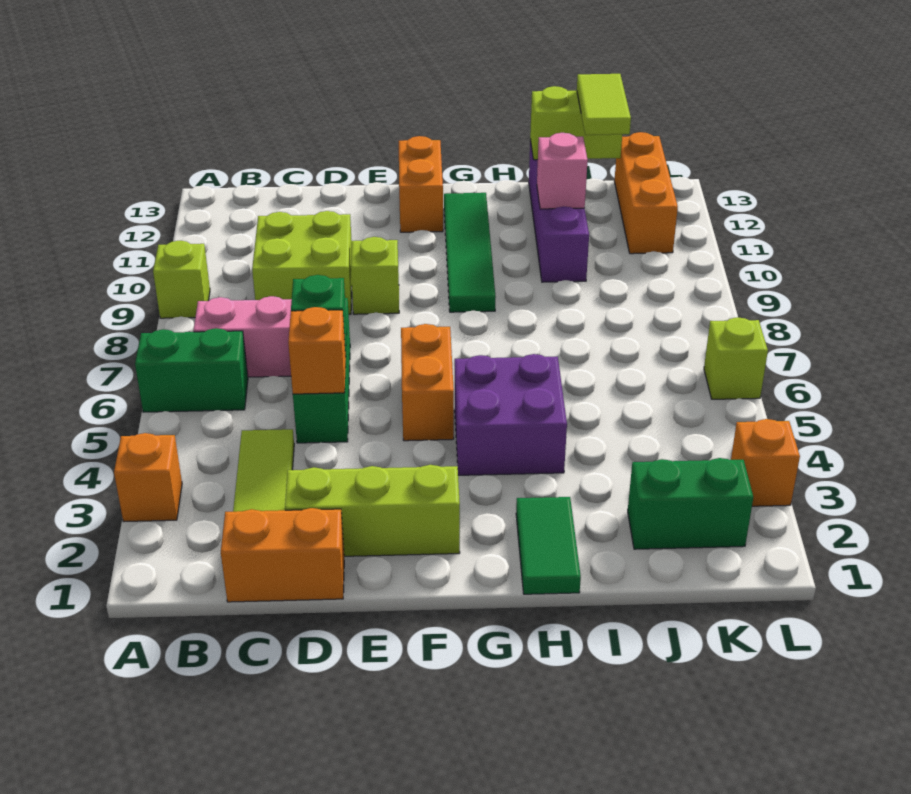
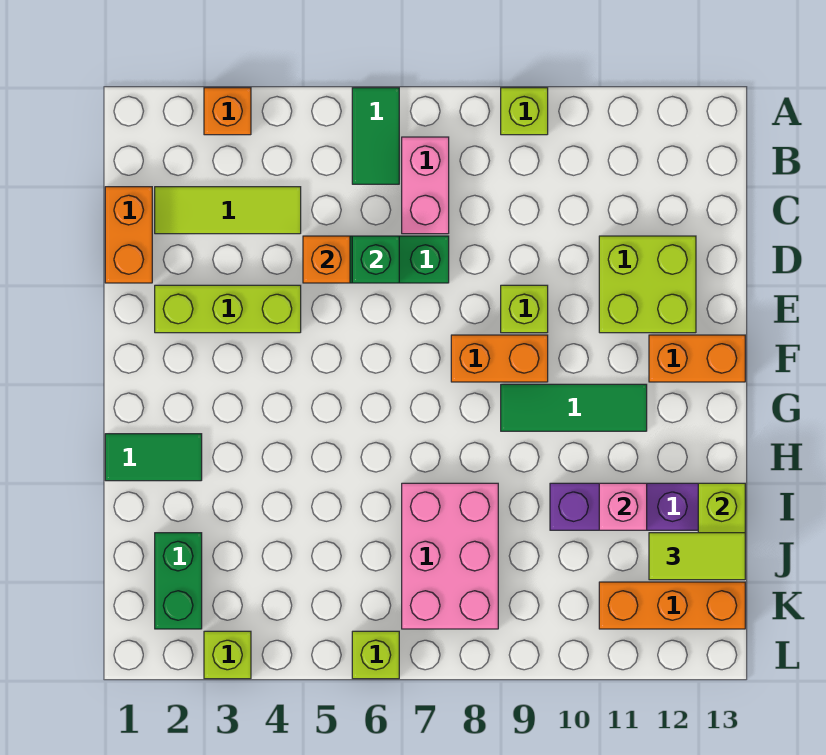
green 1x2 brick [135,328,248,412] -> green 1x2 tile [352,88,399,184]
lime 2x2 brick [252,211,352,314] -> lime 2x2 brick moved to [599,236,696,333]
lime 1x3 brick [285,465,460,556] -> lime 1x3 brick turned to [155,285,301,333]
orange 1x2 brick [401,324,454,441] -> orange 1x2 brick moved to [451,335,548,382]
purple 2x2 brick [455,354,567,475] -> none
green 1x4 tile [444,193,496,312] -> green 1x3 tile [501,384,647,431]
none -> pink 2x3 brick [402,483,498,629]
orange 1x1 brick [731,419,800,506] -> lime 1x1 brick [204,631,251,679]

